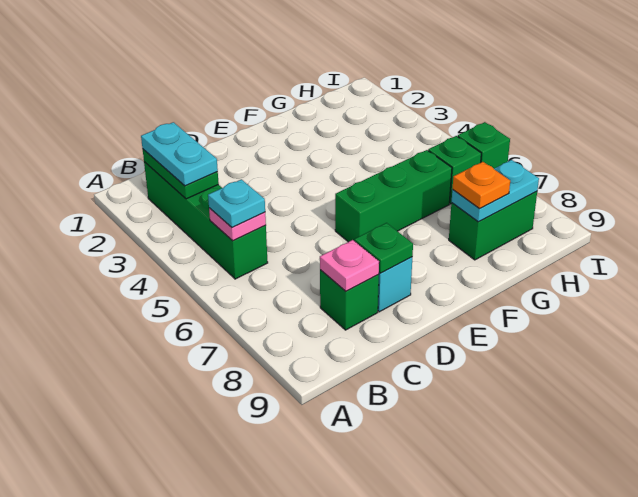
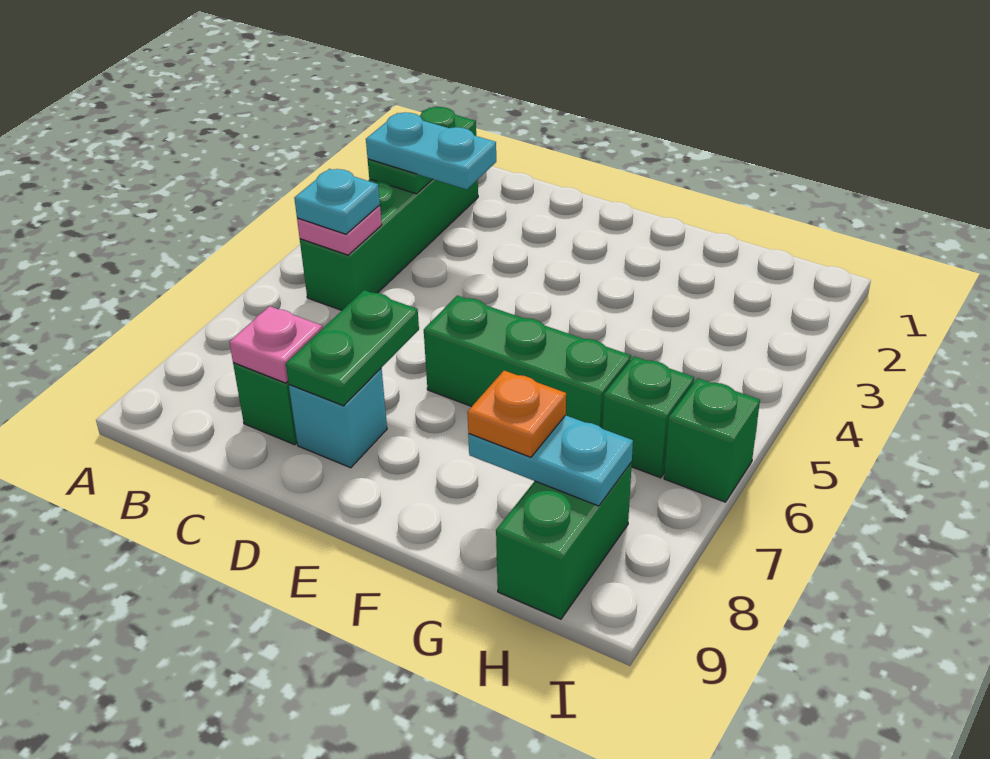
cyan 1x2 plate [141,122,218,186] -> cyan 1x2 plate turned to [366,112,496,189]
green 1x1 plate [354,223,413,273] -> green 1x2 plate [286,290,419,406]
green 1x2 brick [449,192,537,260] -> green 1x2 brick turned to [496,463,632,619]

